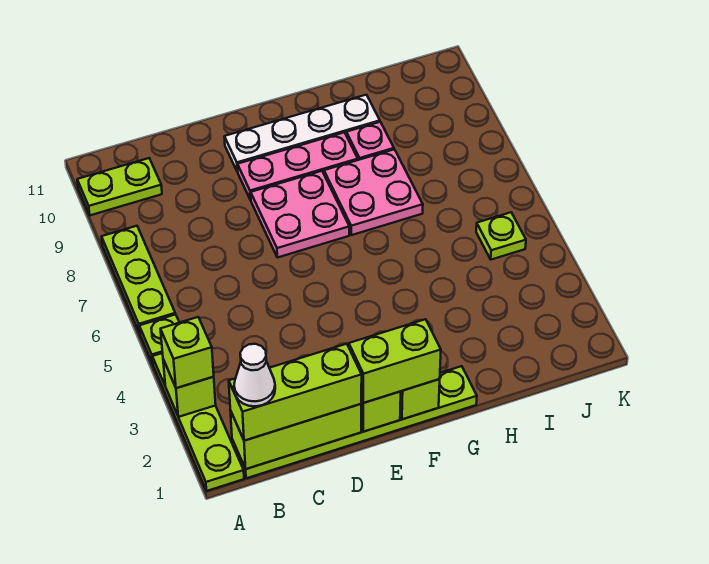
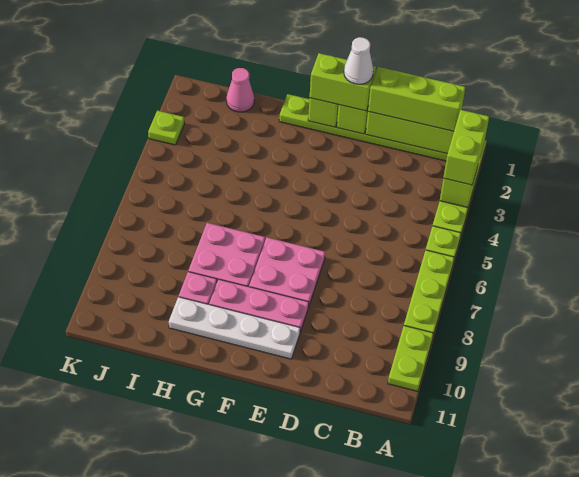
lime 1x1 brick [161,317,214,388] -> lime 1x2 brick [443,110,489,185]
lime 1x2 plate [77,158,162,215] -> lime 1x2 plate turned to [388,326,434,391]
white 1x1 cone [234,344,275,406] -> white 1x1 cone moved to [344,37,373,84]
none -> pink 1x1 cone [226,68,254,112]
lime 1x1 plate [476,212,526,260] -> lime 1x1 plate moved to [148,111,184,145]

